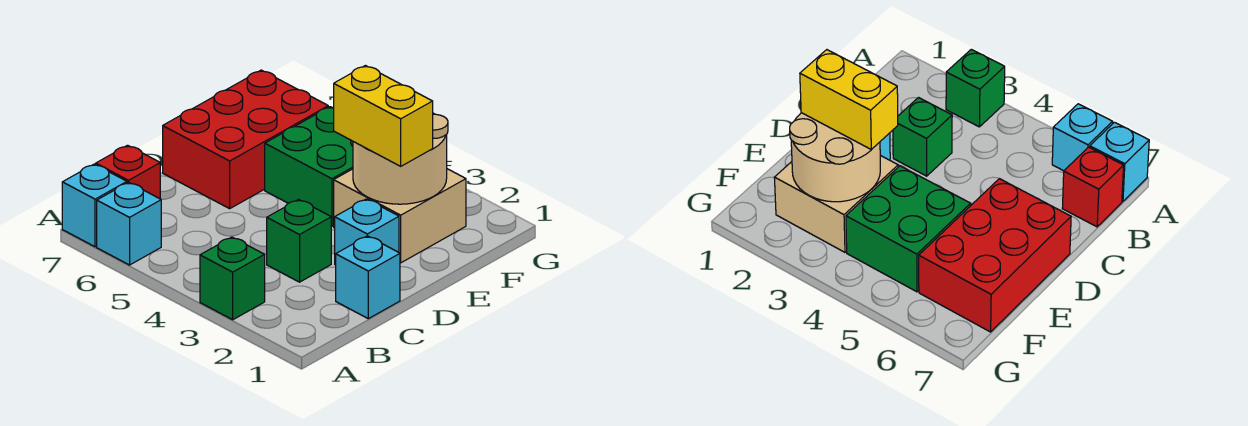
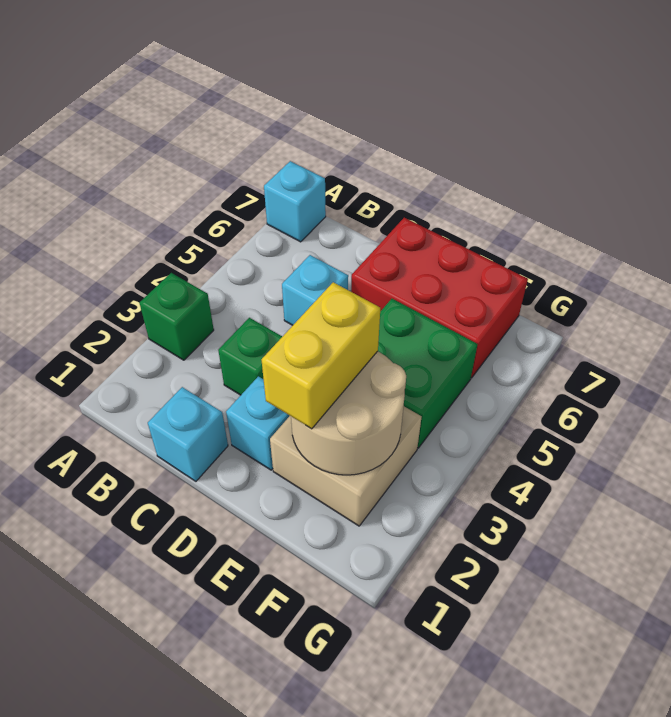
cyan 1x1 brick [97,182,161,265] -> cyan 1x1 brick moved to [282,255,348,325]
red 1x1 brick [96,145,160,199] -> none

